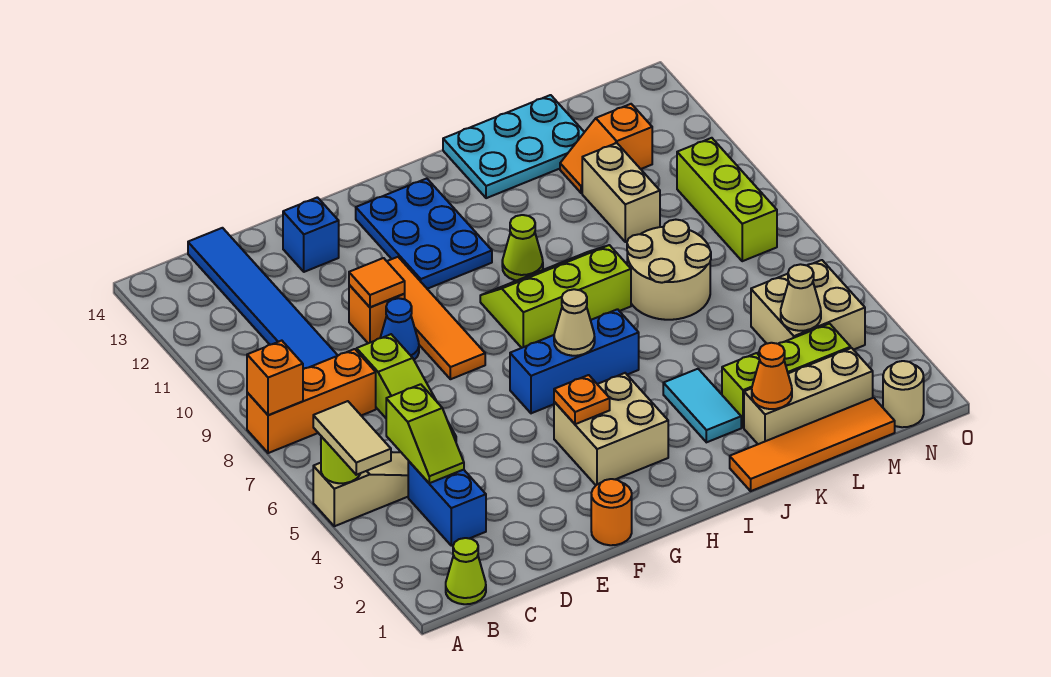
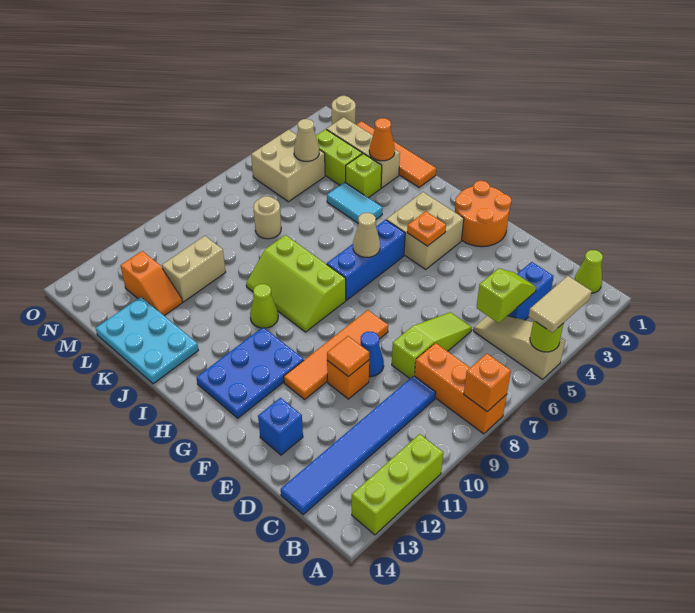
orange 1x1 round brick [591,479,632,545] -> orange 2x2 round brick [455,181,511,247]
blue 1x3 brick [510,309,639,413] -> blue 1x3 brick turned to [327,220,405,300]
cyan 1x2 tile [663,369,741,442] -> cyan 1x2 tile turned to [327,182,383,223]
tan 2x2 round brick [627,220,711,320] -> tan 1x1 round brick [253,196,281,239]
lime 1x3 brick [677,138,777,261] -> lime 1x3 brick moved to [352,434,443,535]

